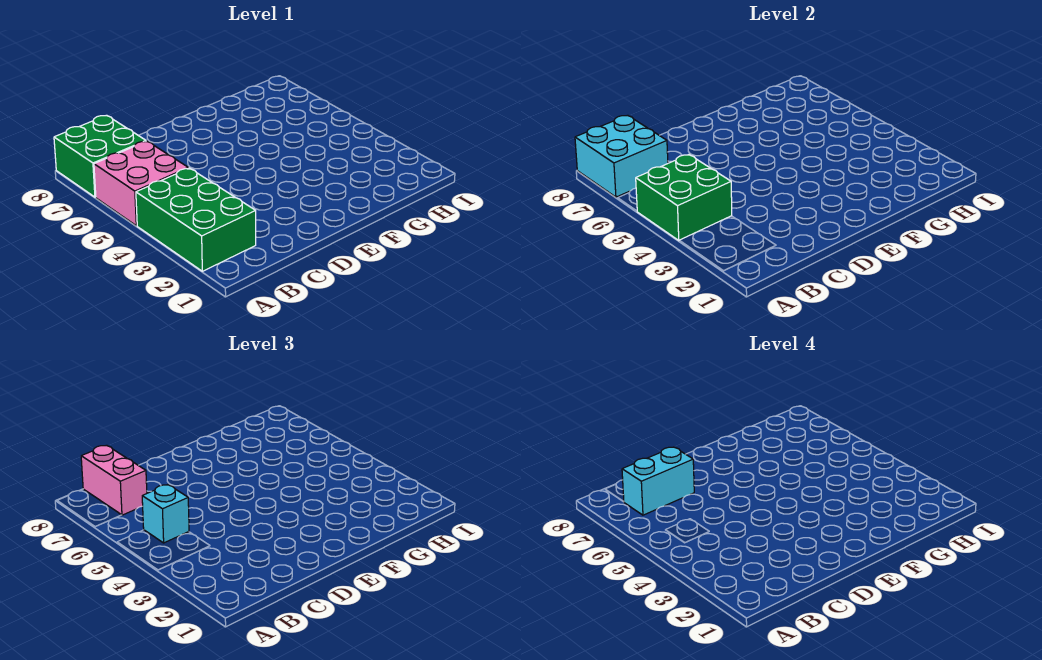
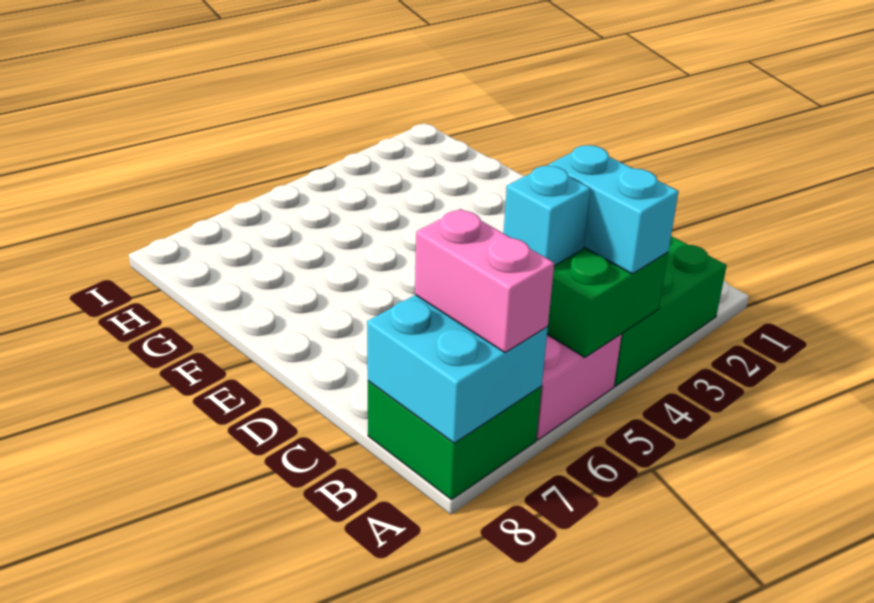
pink 1x2 brick [81,445,147,515] -> pink 1x2 brick turned to [415,209,554,353]
cyan 1x2 brick [622,447,694,515] -> cyan 1x2 brick moved to [548,145,679,274]

